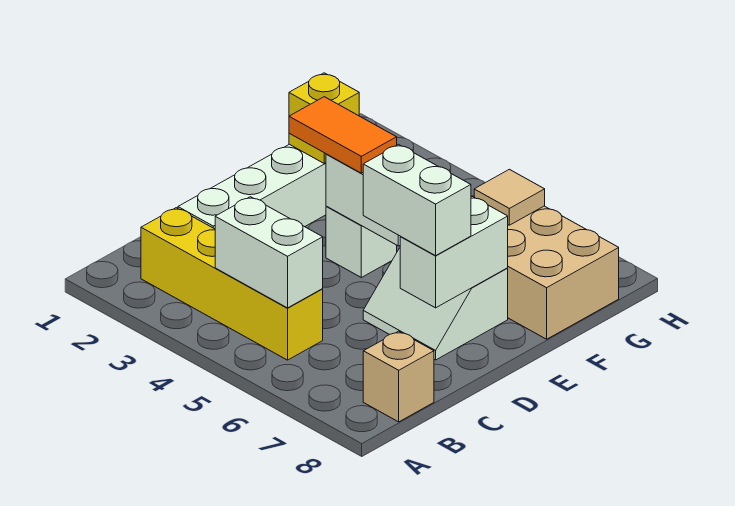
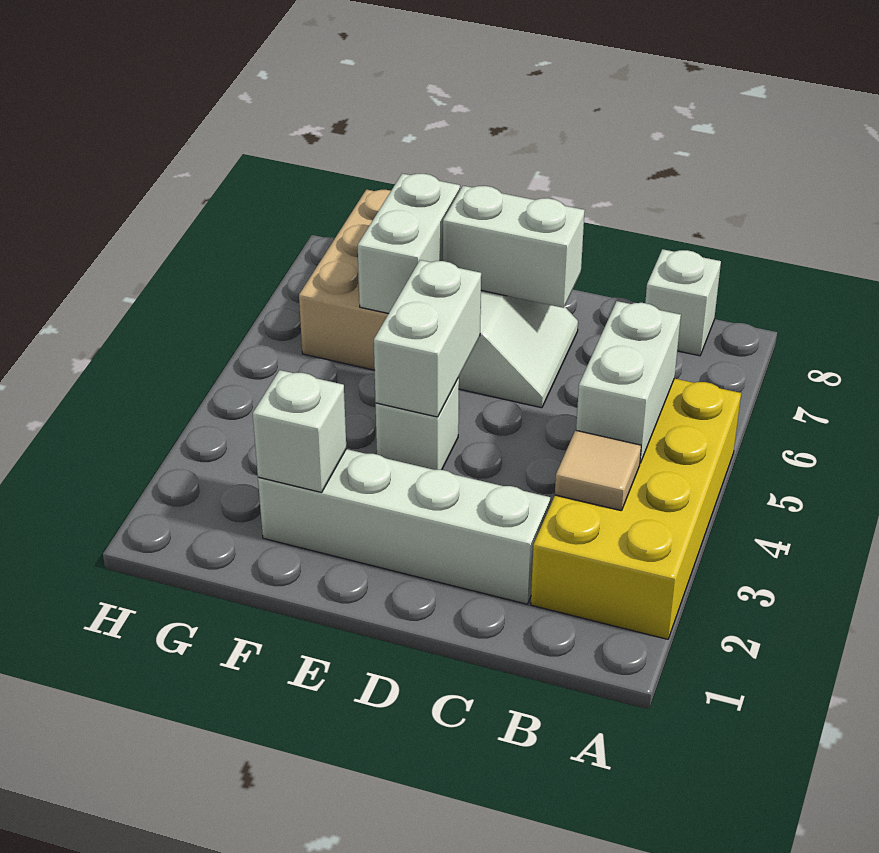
yellow 1x4 brick [141,208,323,360] -> yellow 2x4 brick [531,378,741,639]
tan 1x1 brick [363,331,434,422] -> white 1x1 brick [645,249,721,356]
white 1x2 brick [363,144,471,256] -> white 1x2 brick moved to [358,174,460,314]
orange 1x2 tile [289,97,397,173] -> none
yellow 1x1 brick [289,73,359,163] -> white 1x1 brick [253,370,346,492]
tan 1x1 tile [474,169,545,225] -> tan 1x1 tile moved to [555,430,641,511]

